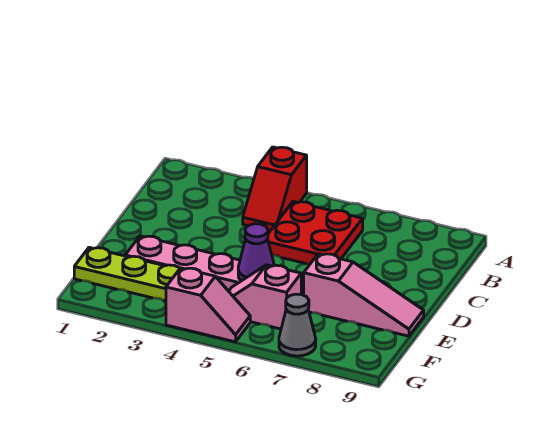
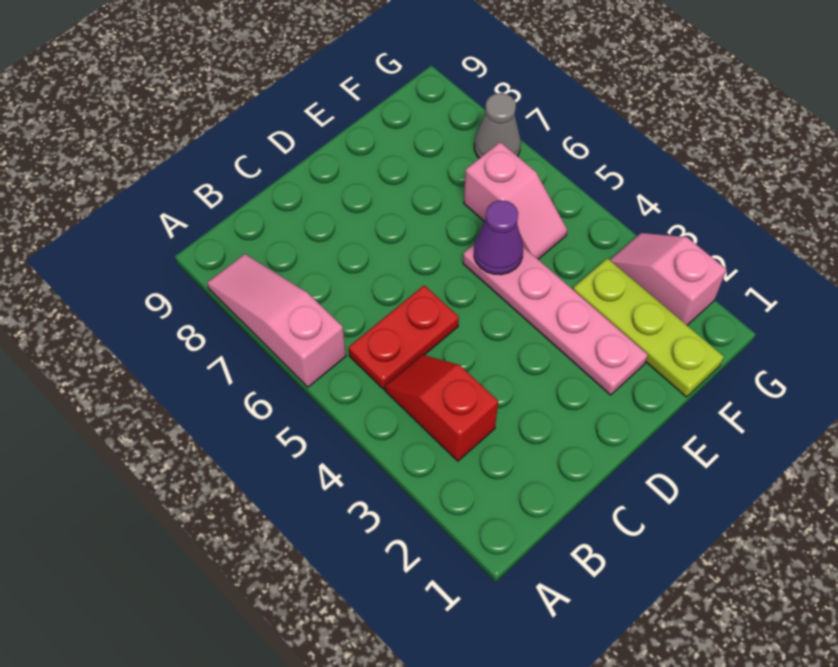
red 1x2 slope [243,147,307,231] -> red 1x2 slope turned to [385,355,498,461]
red 2x2 plate [268,201,363,264] -> red 1x2 plate [349,285,459,389]
pink 1x3 slope [304,254,424,336] -> pink 1x3 slope moved to [207,254,346,387]
pink 1x2 slope [166,268,250,342] -> pink 1x2 slope moved to [610,233,727,325]

